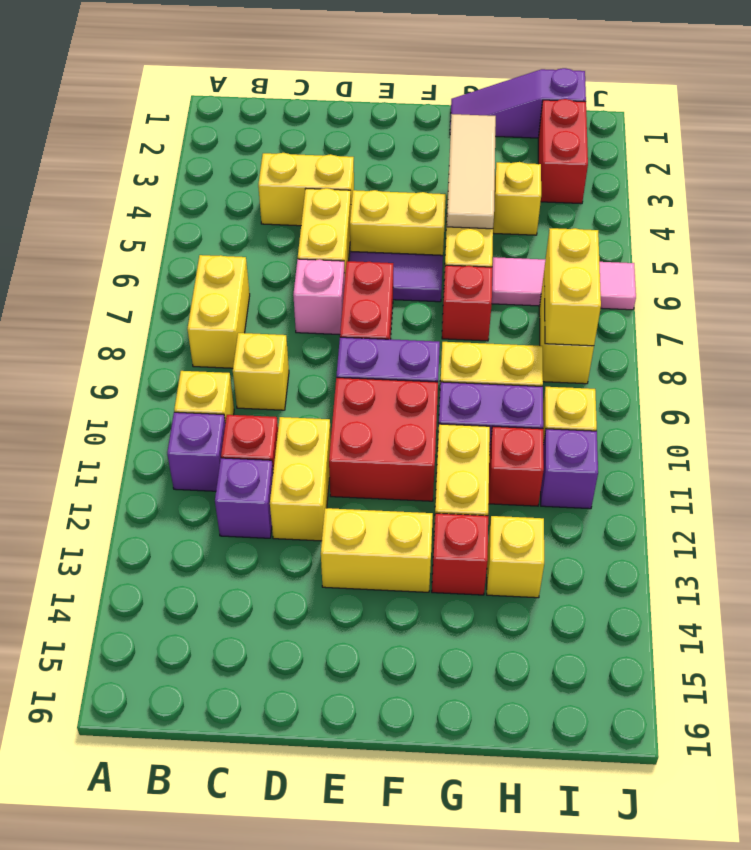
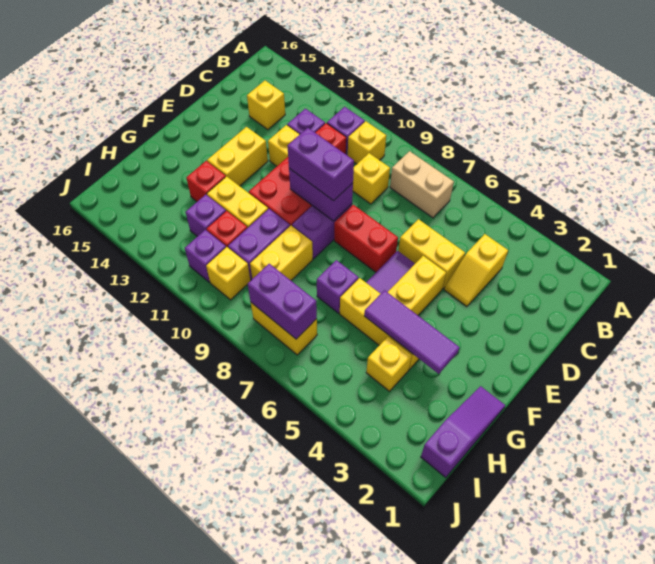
yellow 1x2 brick [187,255,250,368] -> tan 1x2 brick [390,151,454,218]
yellow 1x2 brick [258,153,354,226] -> yellow 1x2 slope [444,234,508,306]
pink 1x1 brick [293,259,345,335] -> none
none -> purple 1x2 brick [289,168,353,221]
none -> purple 1x2 brick [288,128,354,201]
tan 1x3 tile [447,114,496,229] -> purple 1x3 tile [364,290,460,374]
red 1x1 brick [442,265,492,341] -> purple 1x1 brick [317,260,359,313]
pink 1x3 tile [492,257,636,310] -> none
none -> purple 1x1 brick [186,195,226,237]
yellow 1x1 brick [487,516,544,598] -> yellow 1x1 brick moved to [247,81,285,130]
red 1x2 brick [538,99,588,204] -> none
yellow 1x2 brick [544,228,601,346] -> purple 1x2 brick [248,264,317,339]

